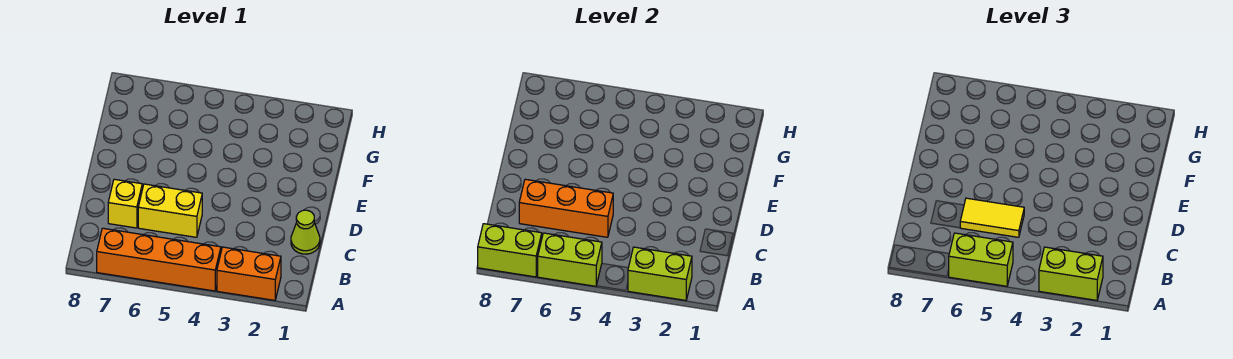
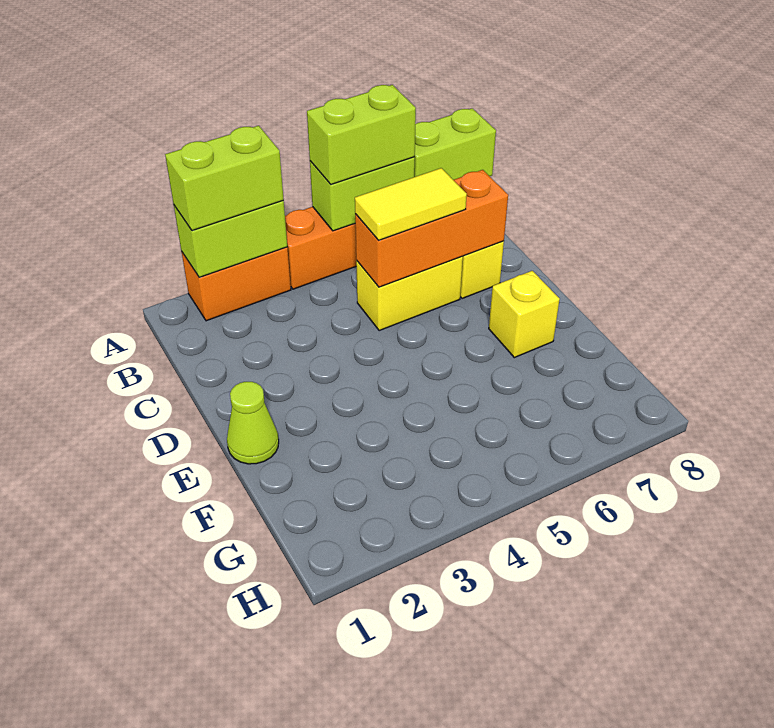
lime 1x1 cone [291,210,320,254] -> lime 1x1 cone moved to [227,382,279,464]
none -> yellow 1x1 brick [489,271,560,358]

